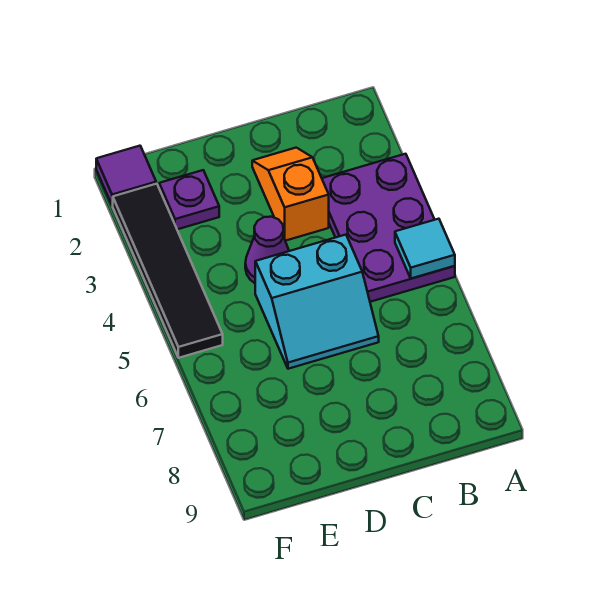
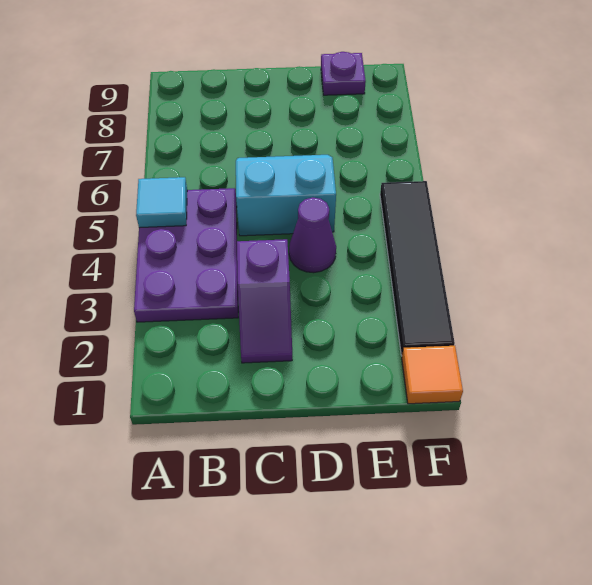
orange 1x2 slope [252,148,329,241] -> purple 1x2 slope [237,239,292,363]
purple 1x1 plate [159,170,219,229] -> purple 1x1 plate moved to [321,52,366,95]
purple 1x1 tile [96,146,156,205] -> orange 1x1 tile [402,346,463,404]

